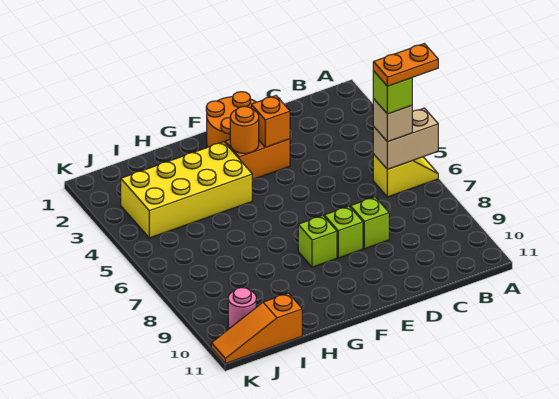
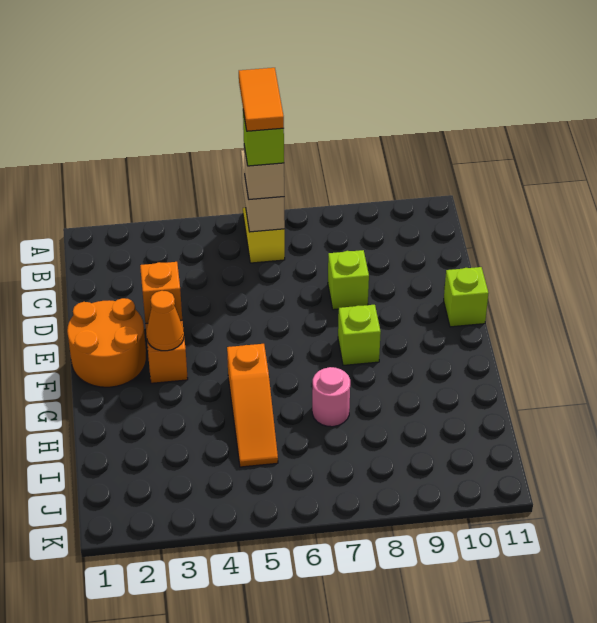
orange 1x2 plate [373,44,438,86] -> orange 1x2 tile [239,68,284,131]
lime 1x1 brick [324,206,363,258] -> lime 1x1 brick moved to [444,267,488,327]
orange 1x1 round brick [230,106,259,153] -> orange 1x1 cone [146,291,184,351]
yellow 2x4 brick [121,142,252,238] -> none
orange 1x3 slope [211,293,302,364] -> orange 1x3 slope moved to [227,344,278,467]
pink 1x1 round brick [228,288,256,329] -> pink 1x1 round brick moved to [312,367,350,427]

